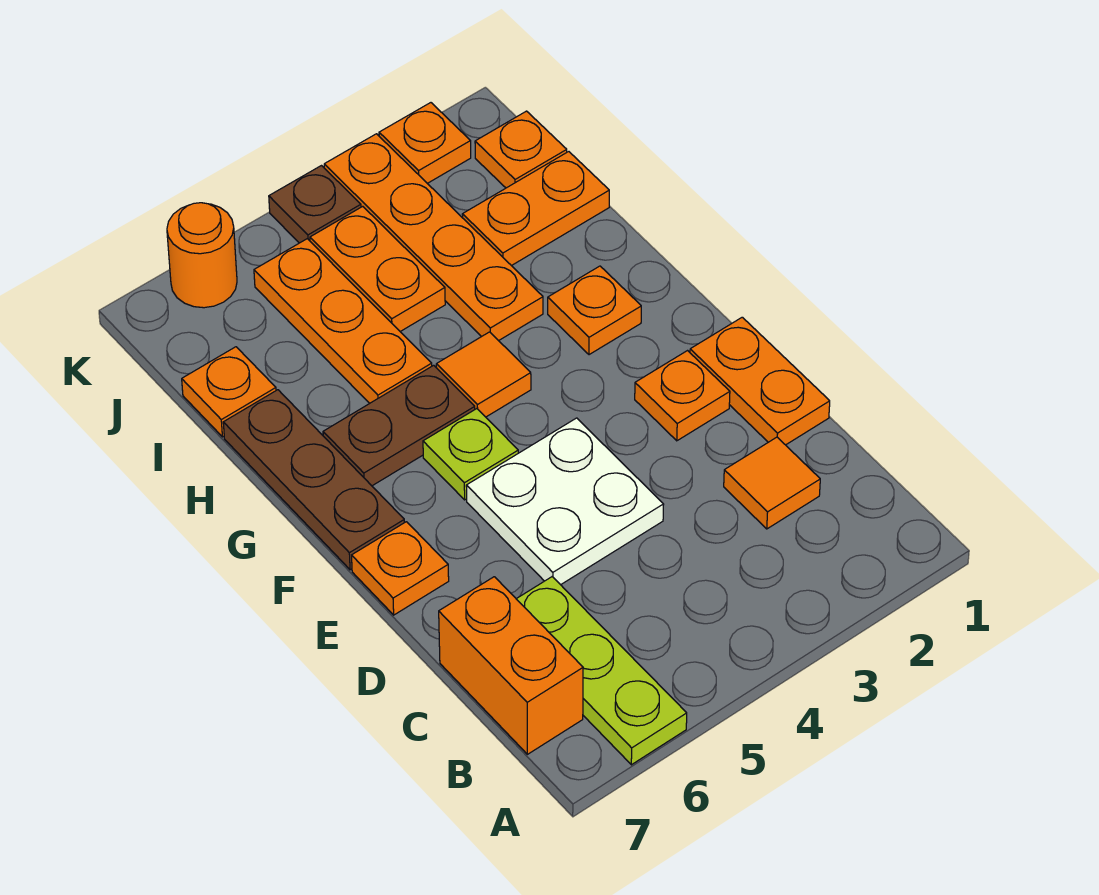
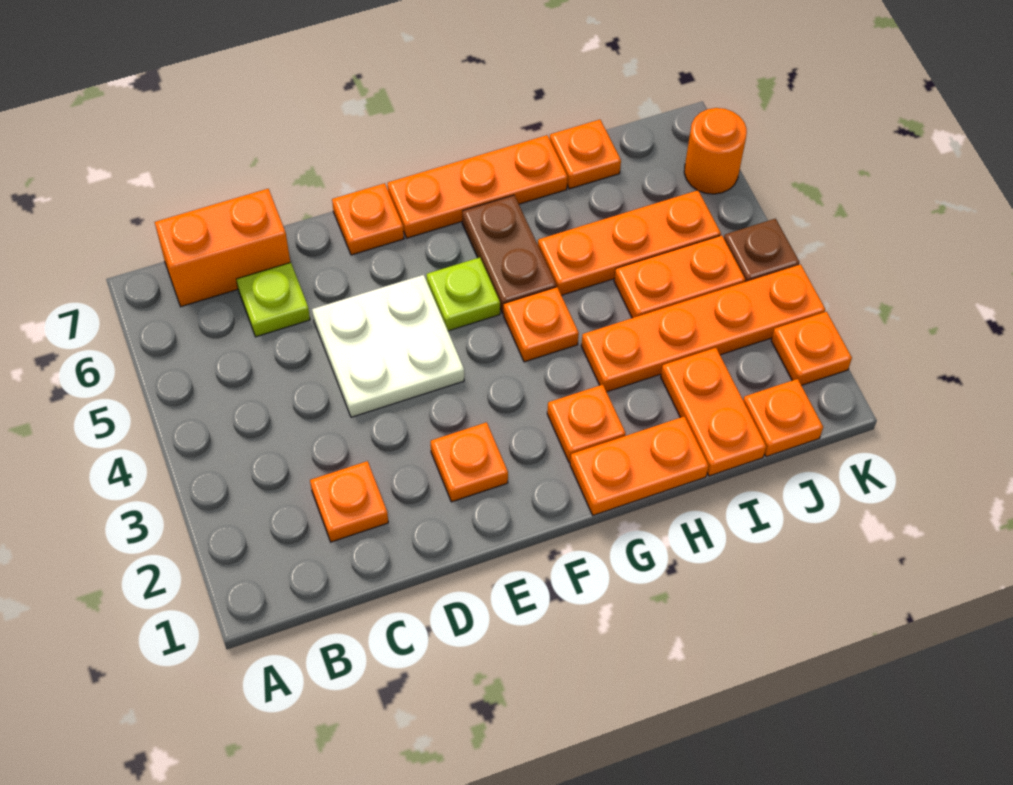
lime 1x3 plate [517,577,687,765] -> lime 1x1 plate [236,262,310,337]
orange 1x1 tile [724,437,820,529] -> orange 1x1 plate [310,461,388,542]
orange 1x2 plate [690,317,830,445] -> orange 1x2 plate moved to [570,417,709,515]
brown 1x3 plate [223,390,404,570] -> orange 1x3 plate [388,135,568,238]
orange 1x1 tile [436,332,531,417] -> orange 1x1 plate [504,287,579,362]

